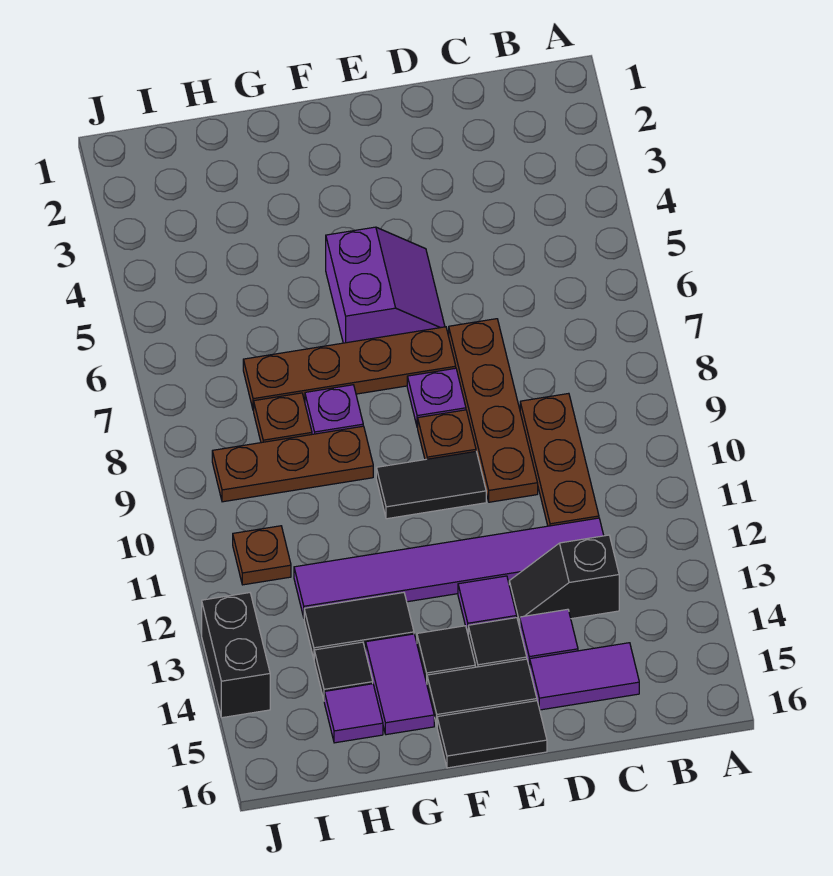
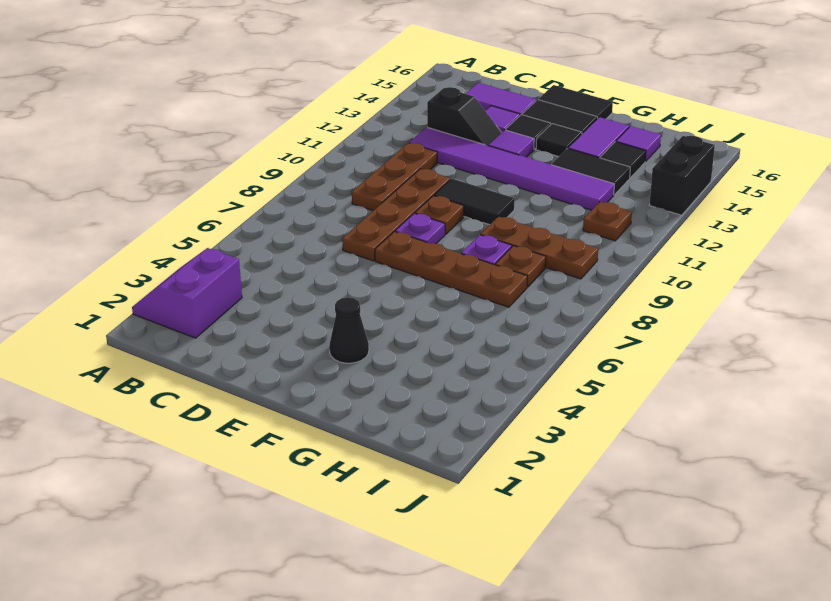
purple 2x2 slope [326,227,445,343] -> purple 2x2 slope moved to [132,248,242,338]
none -> black 1x1 cone [329,297,369,363]

